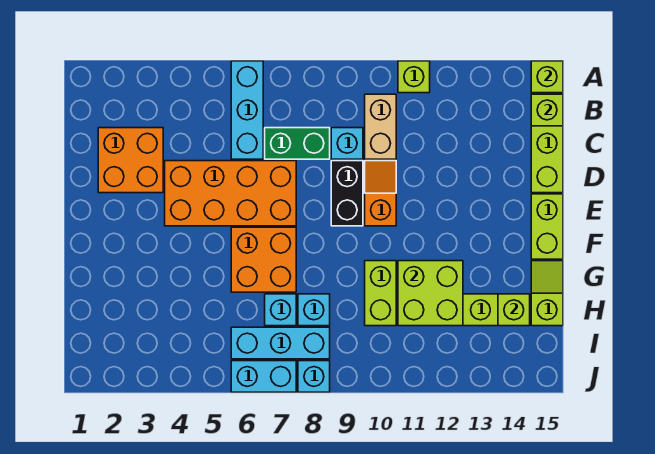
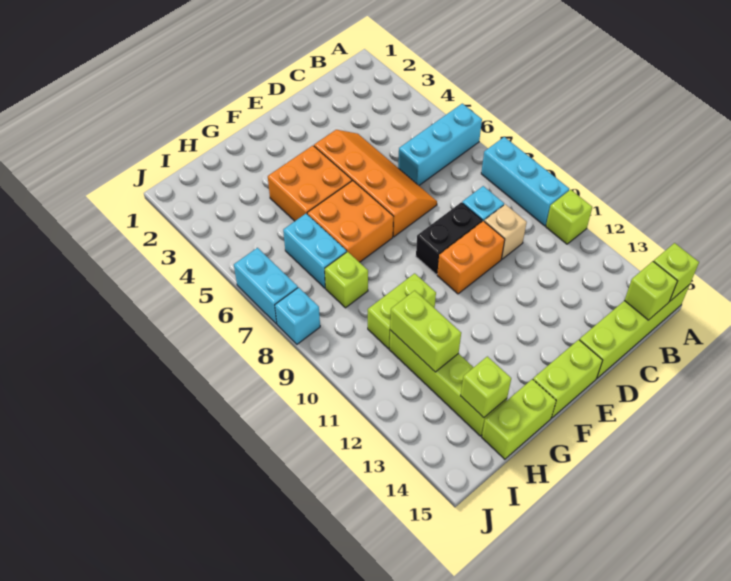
tan 1x2 brick [365,94,396,159] -> tan 1x1 brick [484,204,527,259]
orange 2x2 brick [98,128,163,193] -> orange 2x2 brick moved to [268,146,352,221]
green 1x2 brick [265,128,330,159] -> none
orange 2x4 brick [165,161,296,226] -> orange 2x4 slope [314,130,437,237]
orange 1x2 slope [365,161,396,226] -> orange 1x2 brick [437,221,505,294]
lime 2x2 brick [398,261,463,326] -> lime 1x2 brick [390,290,461,372]
lime 1x2 slope [531,261,563,326] -> lime 1x2 brick [482,379,556,459]
cyan 1x1 brick [265,294,296,326] -> cyan 1x2 brick [283,214,347,288]
cyan 1x1 brick [298,294,330,326] -> lime 1x1 brick [325,252,368,308]
cyan 1x3 brick [231,327,330,359] -> cyan 1x3 brick moved to [481,137,569,226]

